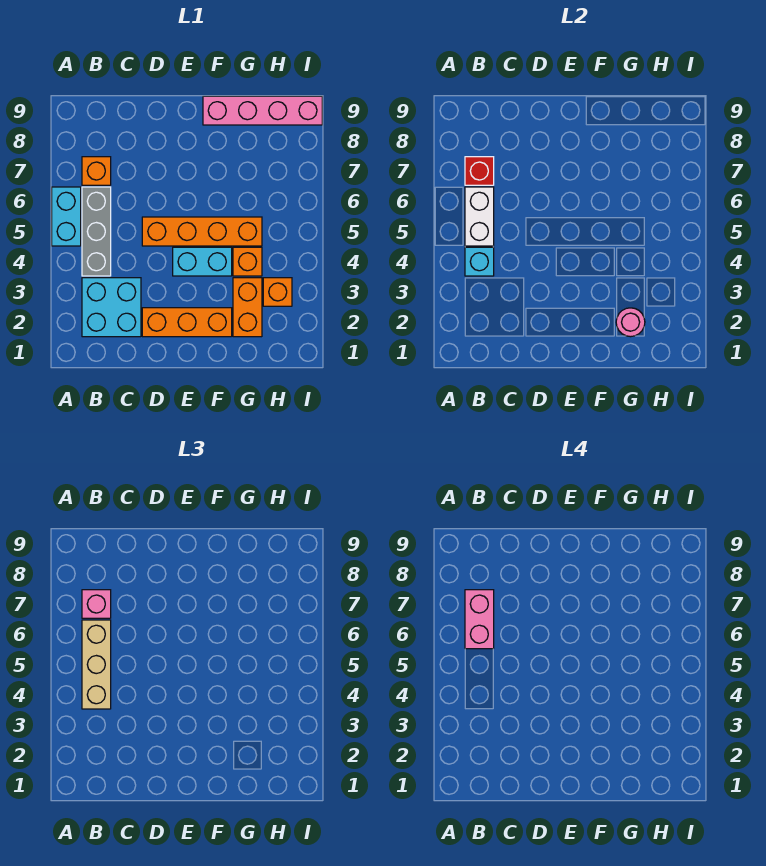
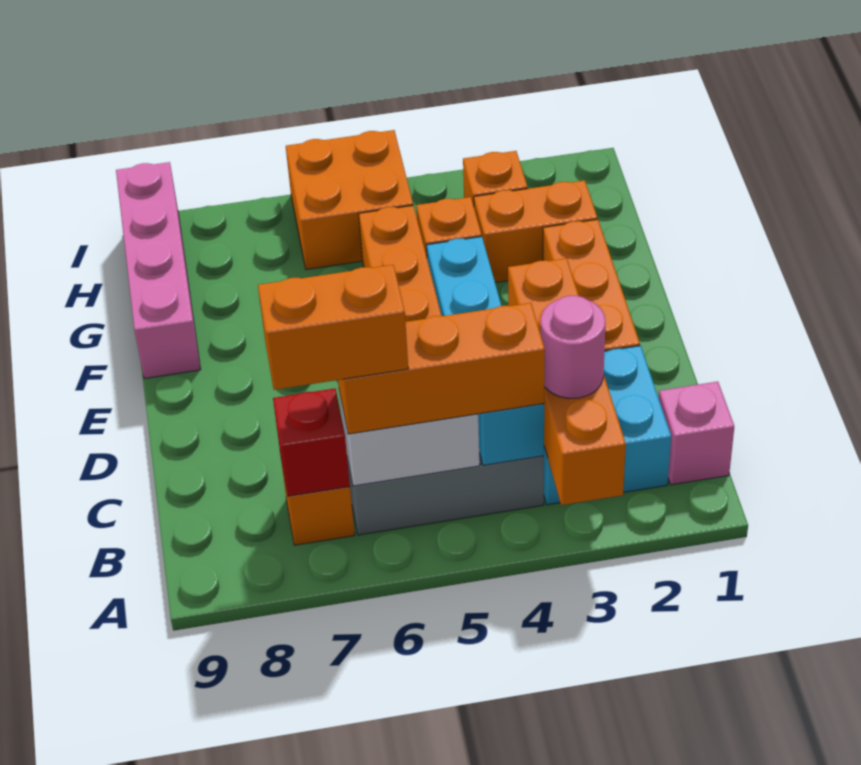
none -> orange 1x4 brick [508,258,626,505]
cyan 1x2 brick [52,187,81,246] -> none
tan 1x3 brick [82,620,111,709] -> orange 1x3 brick [338,303,545,434]
pink 1x2 brick [465,590,494,649] -> orange 1x2 brick [258,265,408,390]
pink 1x1 brick [82,590,111,618] -> pink 1x1 brick moved to [659,382,734,485]
pink 1x1 round brick [616,308,645,337] -> pink 1x1 round brick moved to [540,296,606,399]
none -> orange 2x2 brick [286,130,413,270]

